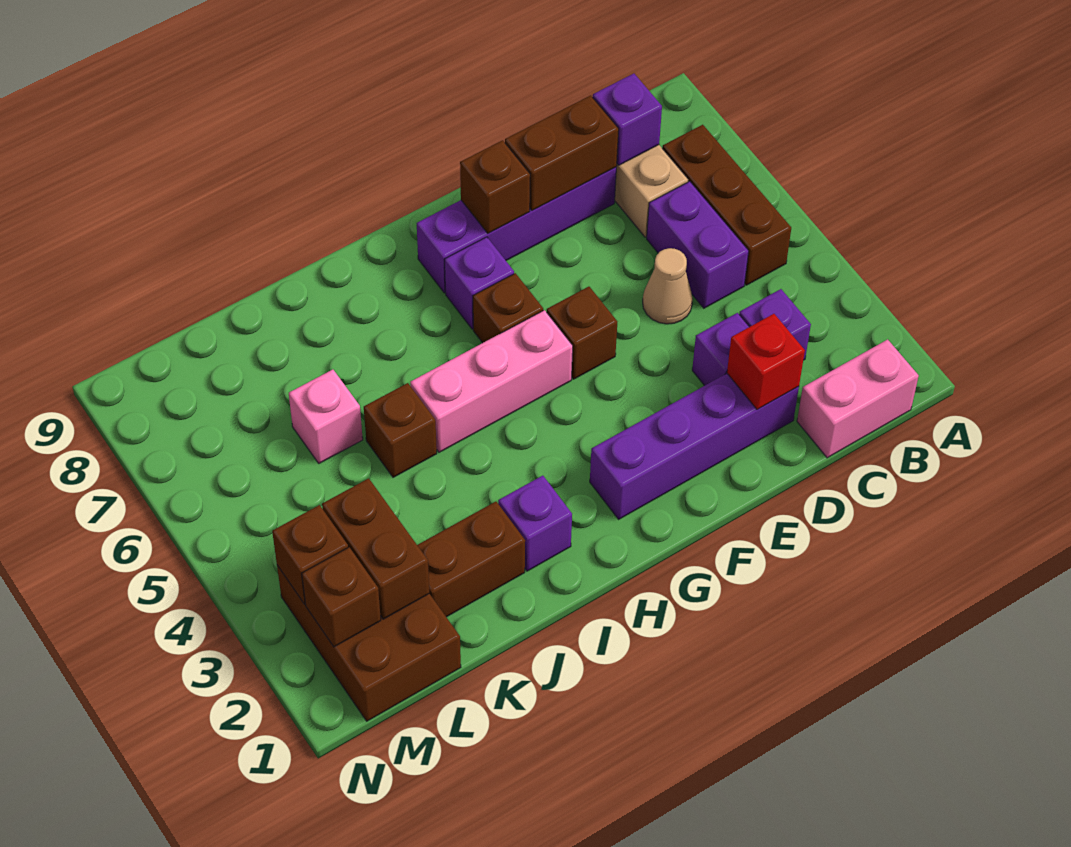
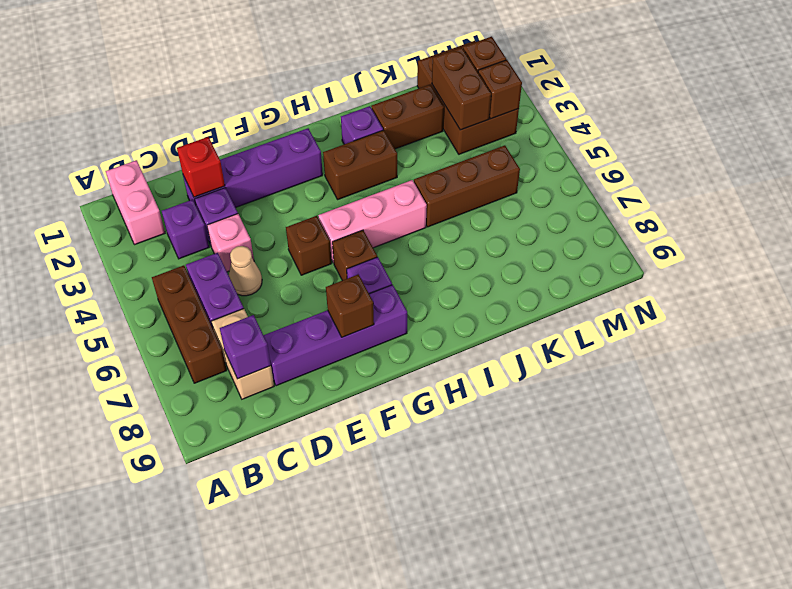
pink 1x2 brick [797,339,919,458] -> pink 1x2 brick turned to [106,160,165,245]
brown 1x2 brick [505,95,619,210] -> brown 1x2 brick moved to [323,130,397,200]
brown 1x1 brick [364,383,437,477] -> brown 1x3 brick [414,145,520,227]
pink 1x1 brick [289,370,363,463] -> pink 1x1 brick moved to [207,214,254,272]

